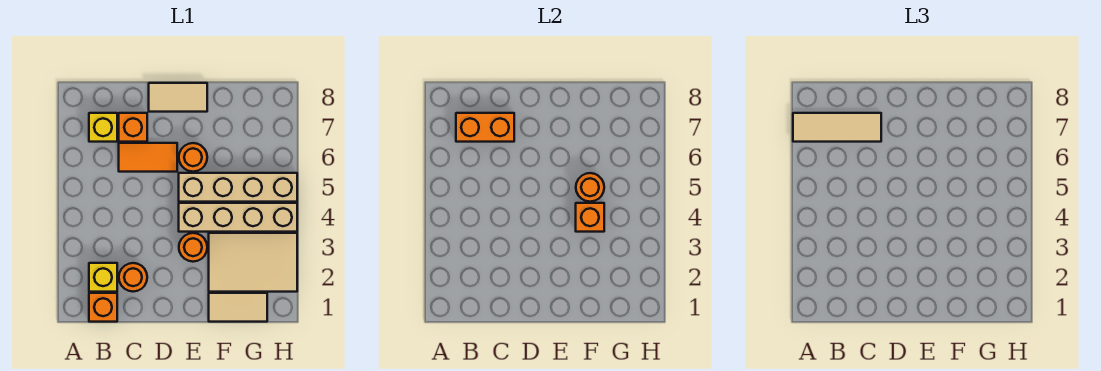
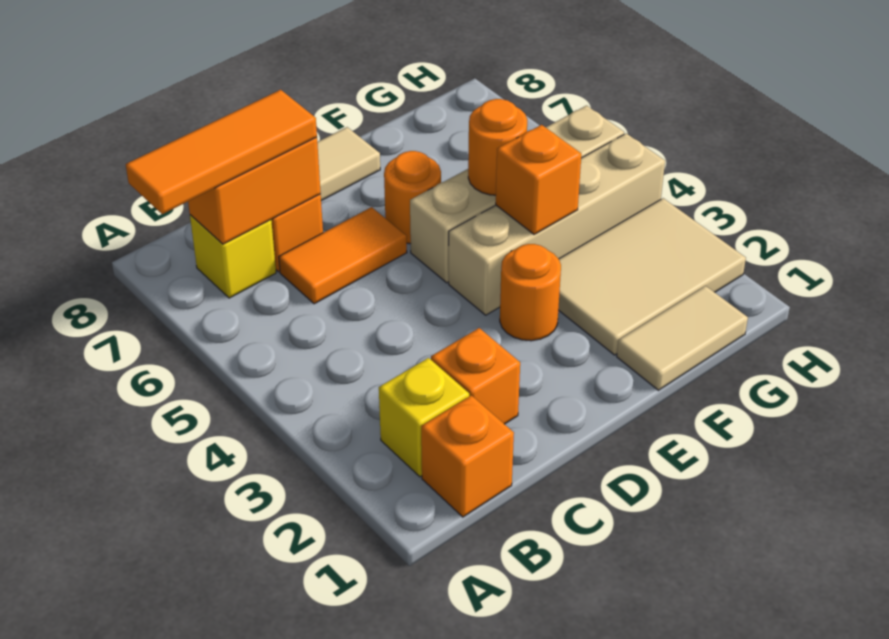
tan 1x3 tile [793,113,881,142] -> orange 1x3 tile [126,90,317,214]
orange 1x1 round brick [119,263,147,292] -> orange 1x1 brick [431,328,520,424]

